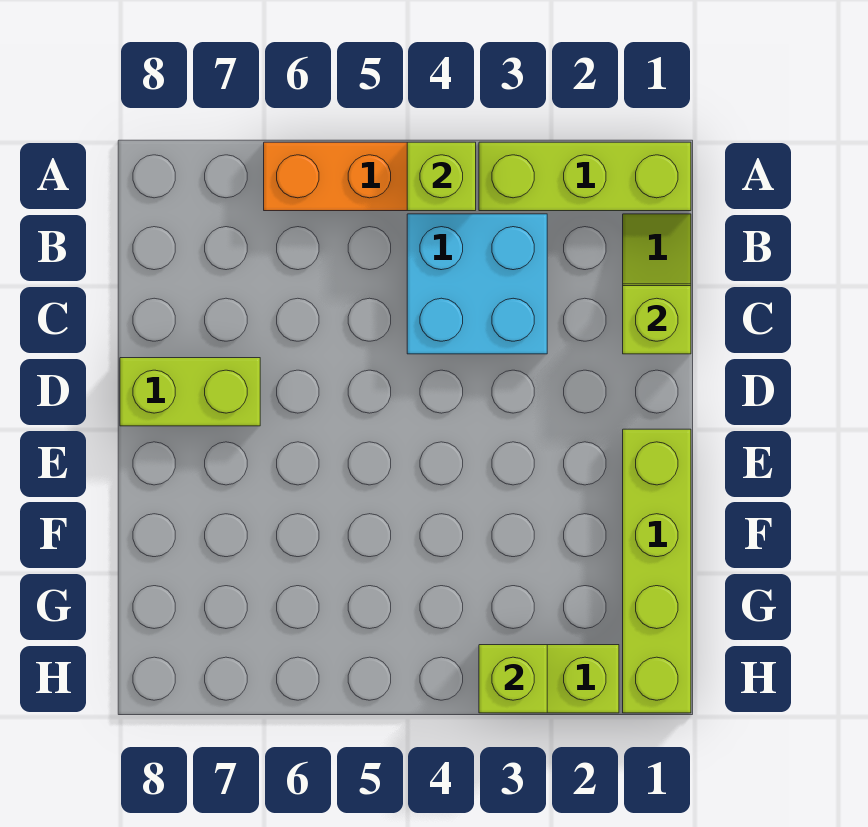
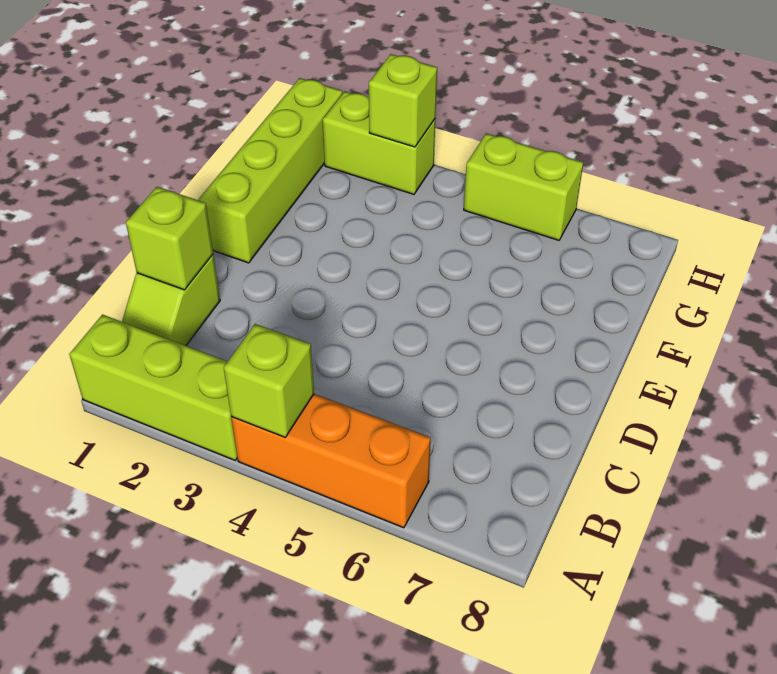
cyan 2x2 brick [407,214,547,354] -> none
lime 1x2 brick [120,358,260,426] -> lime 1x2 brick moved to [464,133,583,240]

